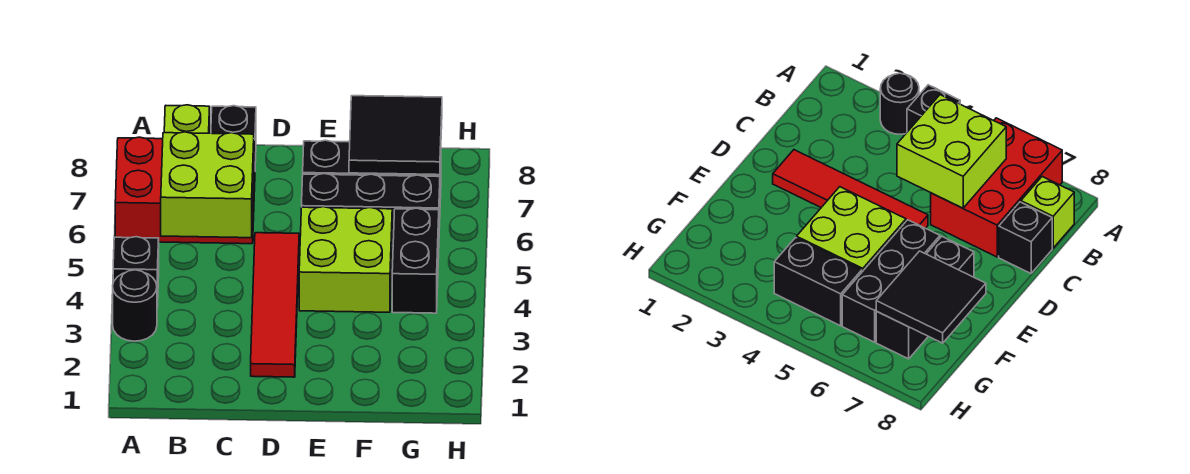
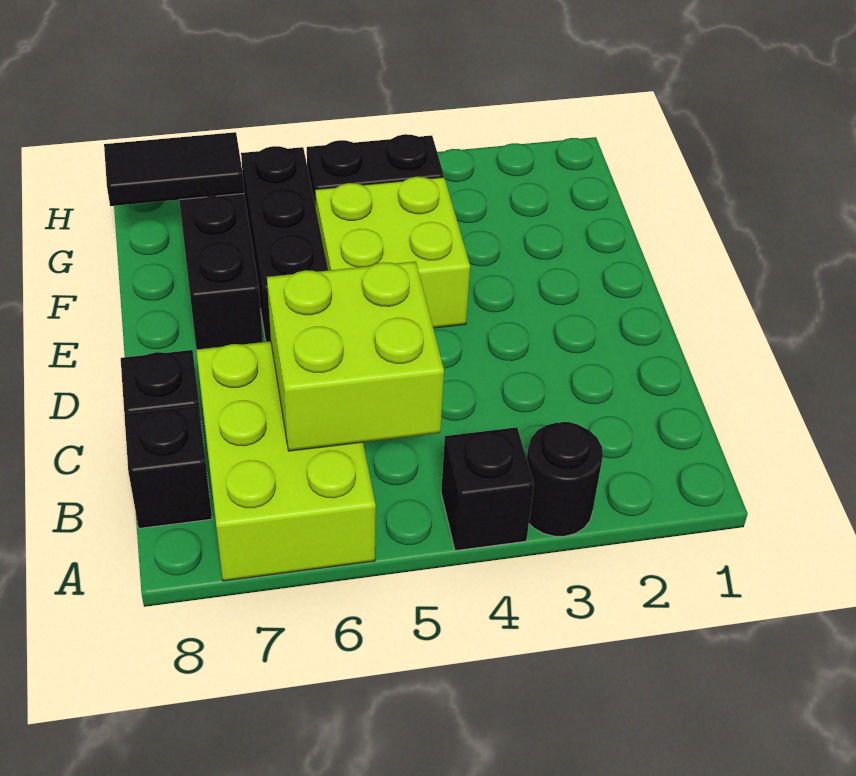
red 2x3 brick [115,137,255,244] -> lime 2x3 brick [196,341,376,581]
lime 1x1 brick [164,105,210,133] -> black 1x1 brick [124,405,212,528]
red 1x4 tile [251,233,299,377] -> none
black 2x2 tile [349,96,442,175] -> black 1x2 tile [104,132,244,206]

